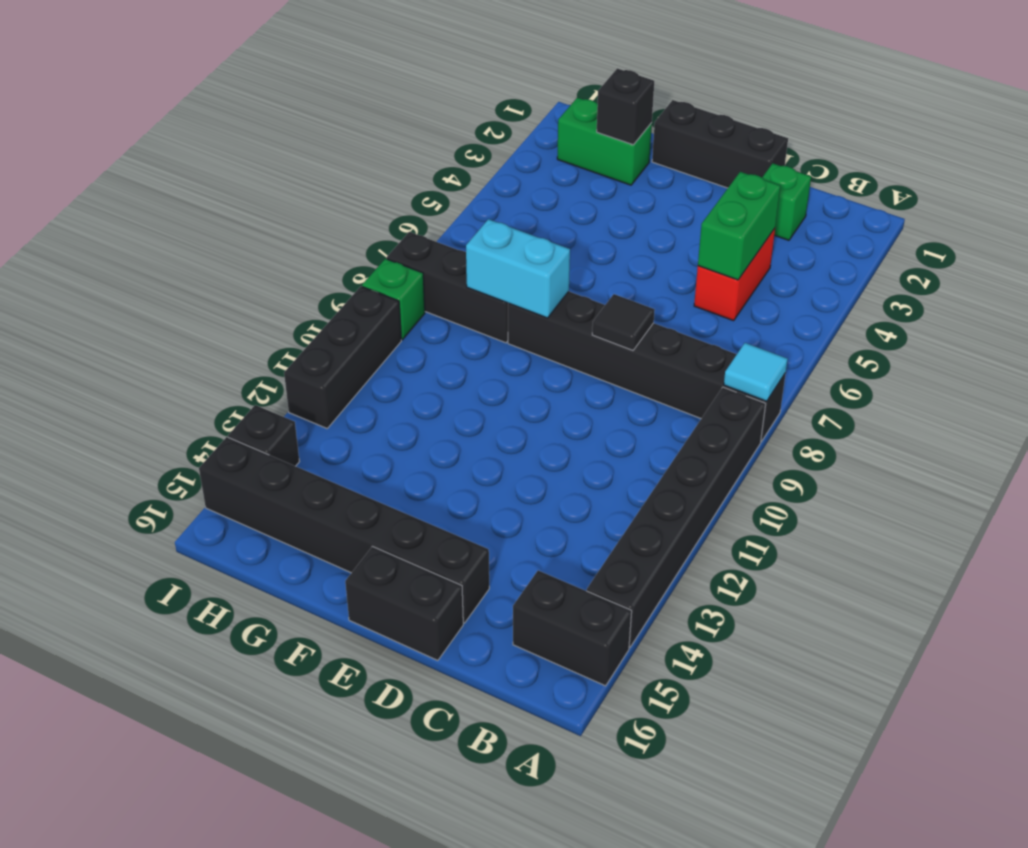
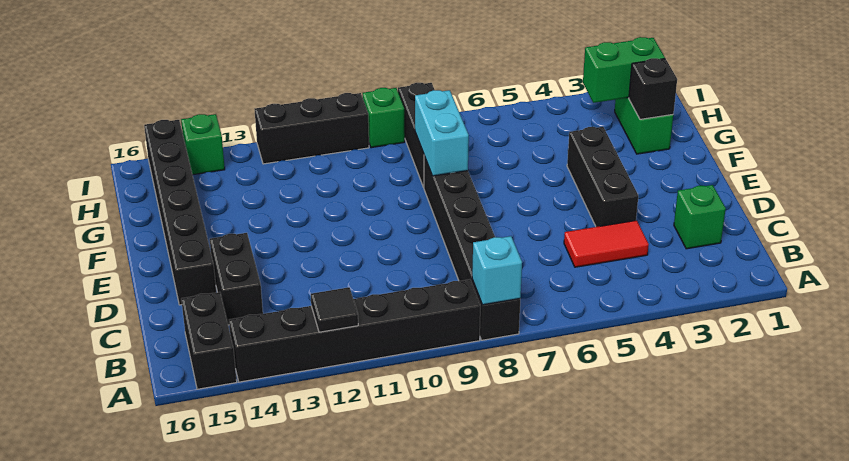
cyan 1x1 tile [724,343,788,401] -> cyan 1x1 brick [472,236,522,305]
red 1x2 brick [694,229,775,321] -> red 1x2 tile [564,220,649,267]
green 1x2 brick [698,172,780,280] -> green 1x2 brick moved to [583,37,665,103]
black 1x3 brick [652,100,788,188] -> black 1x3 brick moved to [567,127,638,227]
black 1x1 tile [592,294,655,350] -> black 1x1 tile moved to [311,287,358,332]
black 1x2 brick [345,546,463,661] -> black 1x2 brick moved to [210,233,263,325]
black 1x1 brick [228,405,299,466] -> green 1x1 brick [181,114,225,175]

